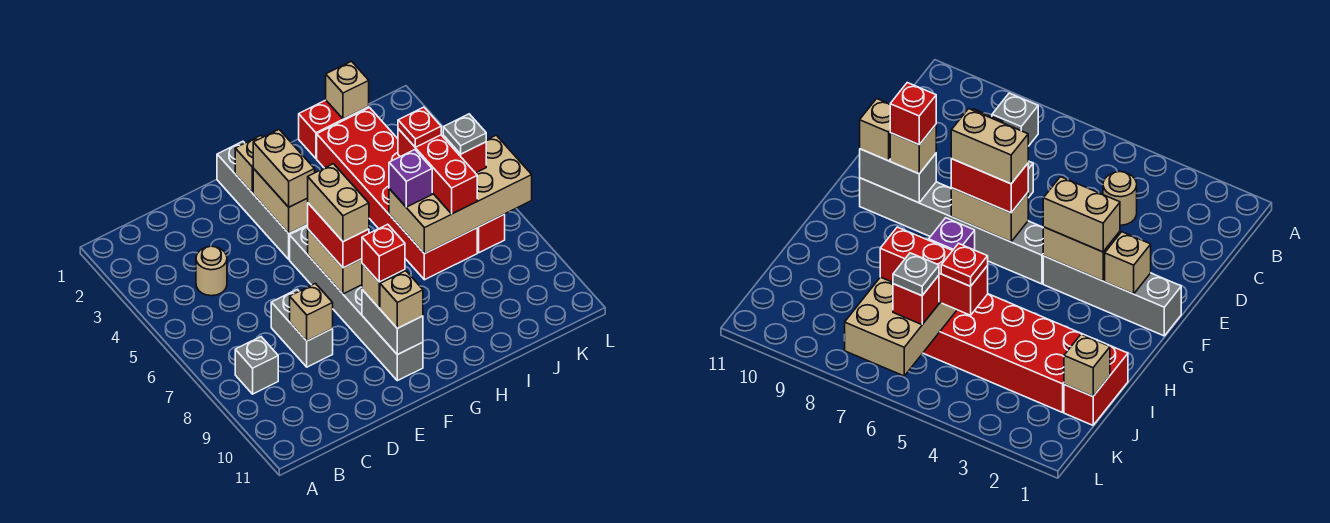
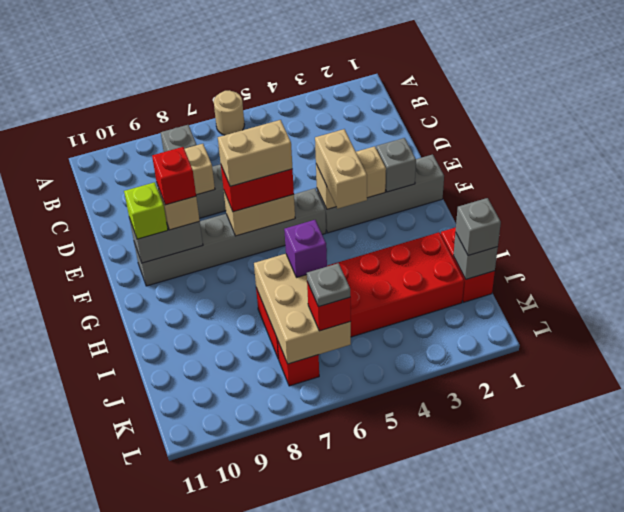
tan 1x1 round brick [196,246,227,296] -> tan 1x1 round brick moved to [214,90,244,135]
tan 1x1 brick [235,136,263,193] -> grey 1x1 brick [376,138,416,192]
tan 1x2 brick [253,130,315,207] -> tan 1x2 brick turned to [315,129,367,209]
tan 1x1 brick [380,271,423,328] -> lime 1x1 brick [124,182,168,239]
tan 2x4 brick [389,135,532,254] -> tan 2x3 brick [254,254,351,364]
tan 1x1 brick [326,61,369,119] -> grey 1x1 brick [453,232,498,279]
none -> grey 1x1 brick [456,198,501,256]
red 1x3 brick [398,129,477,214] -> none
red 1x1 plate [398,107,441,147] -> none

